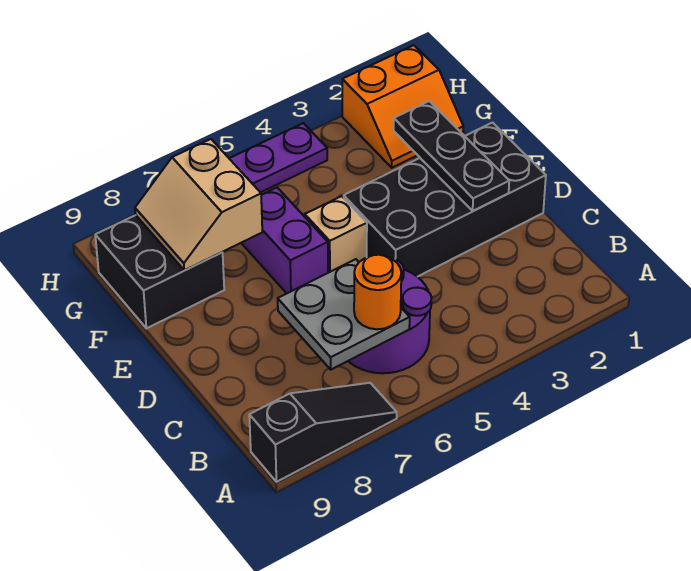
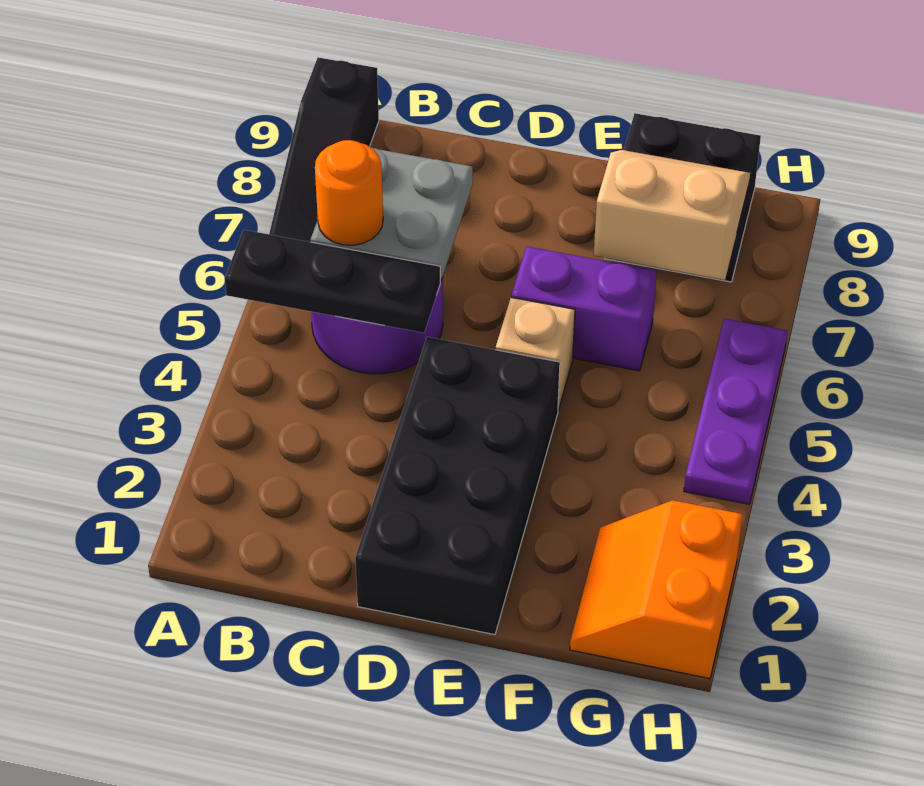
black 1x3 plate [394,101,509,211] -> black 1x3 plate moved to [225,230,440,333]

